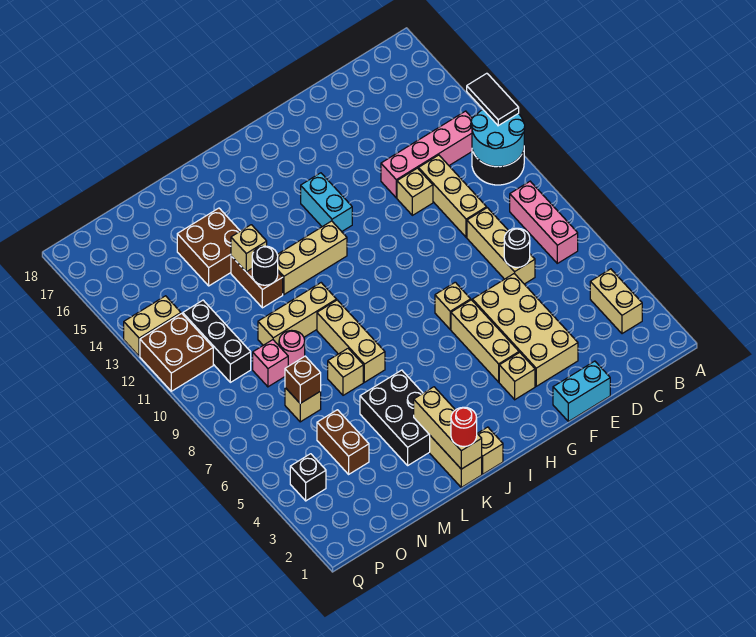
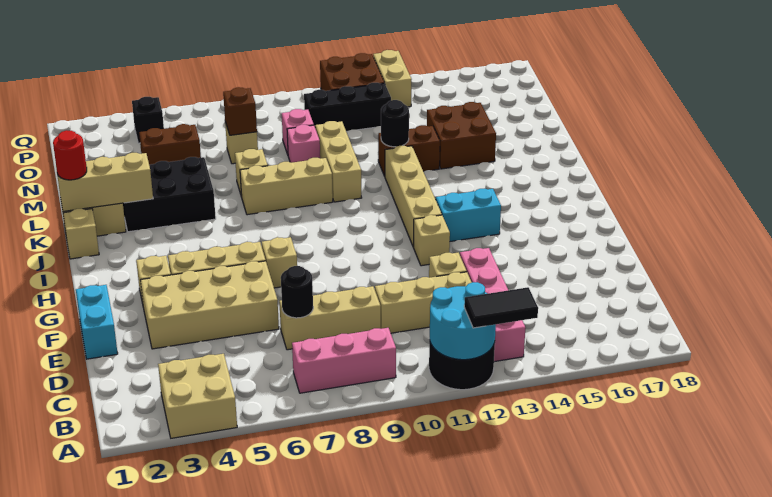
tan 1x2 brick [590,269,642,334] -> tan 2x2 brick [158,354,237,438]
tan 1x3 brick [277,221,347,294] -> tan 1x4 brick [385,146,442,247]
tan 1x1 brick [231,225,267,272] -> tan 1x1 brick moved to [413,215,450,266]
pink 1x1 round brick [279,330,305,366] -> pink 1x1 brick [287,125,320,163]

